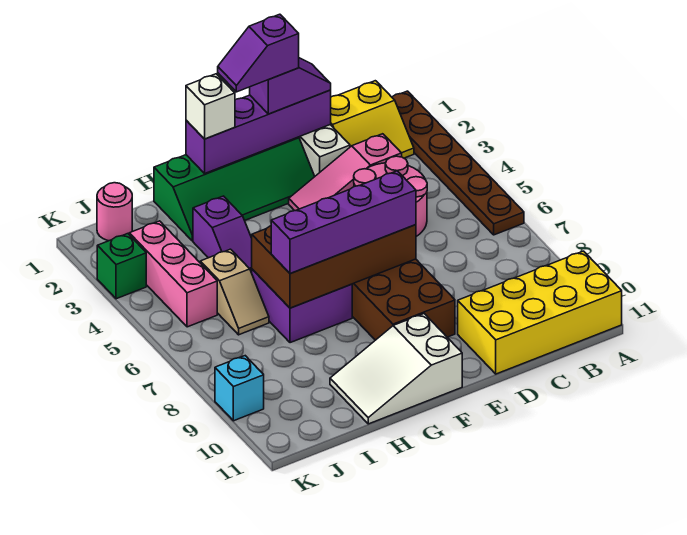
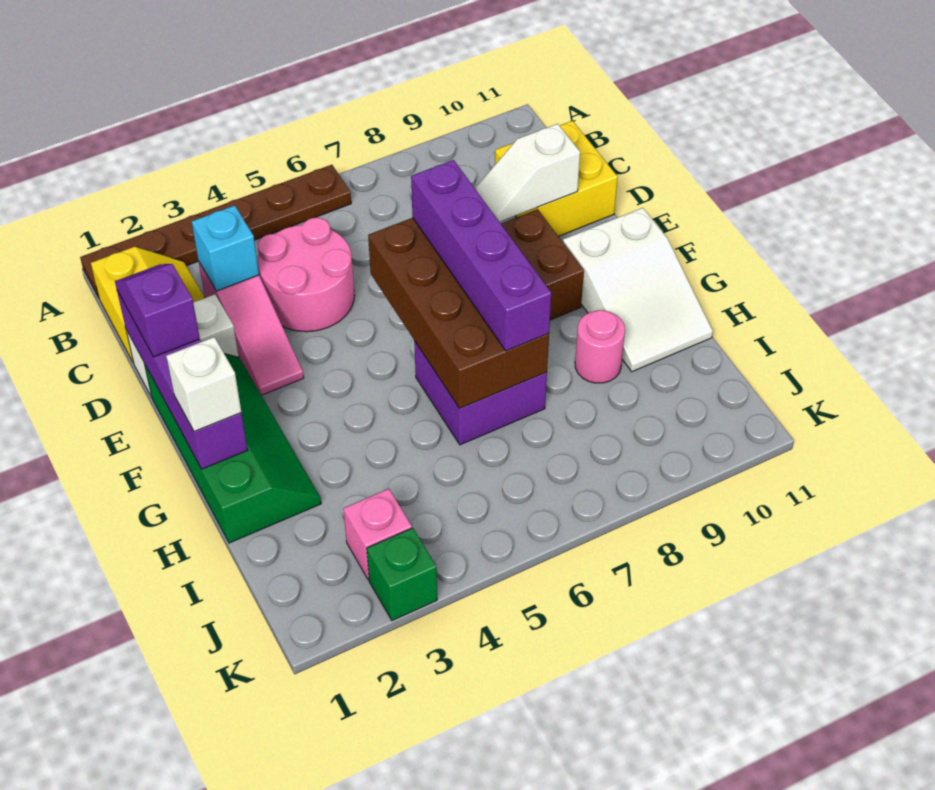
yellow 2x4 brick [458,251,622,374] -> yellow 2x2 brick [495,121,618,236]
none -> white 1x2 slope [476,124,580,222]
purple 1x2 slope [218,14,299,92] -> none
purple 1x2 slope [193,196,252,273] -> none
tan 1x2 slope [200,249,269,335] -> none
pink 1x1 round brick [97,183,132,241] -> pink 1x1 round brick moved to [575,310,625,383]
pink 1x3 brick [129,221,217,327] -> pink 1x1 brick [343,489,412,580]
cyan 1x1 brick [215,356,264,421] -> cyan 1x1 brick moved to [192,205,259,291]

